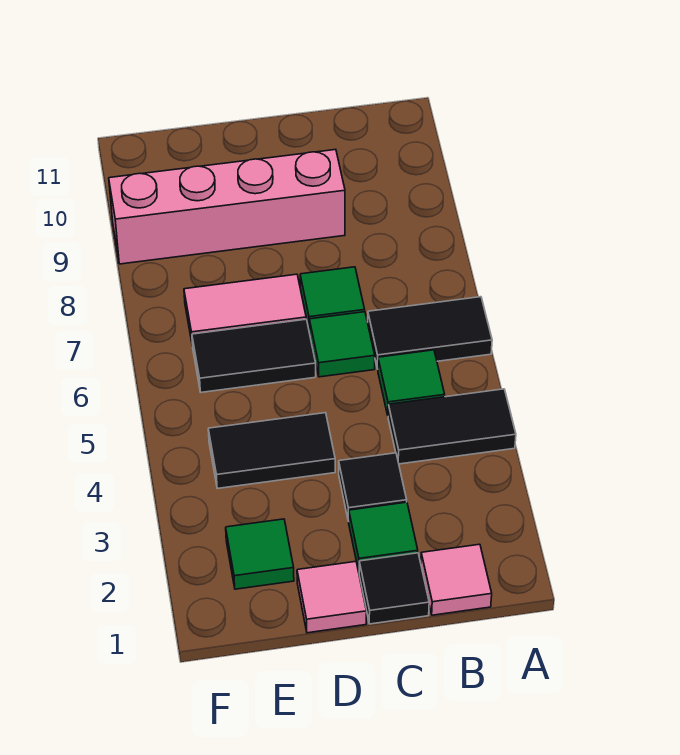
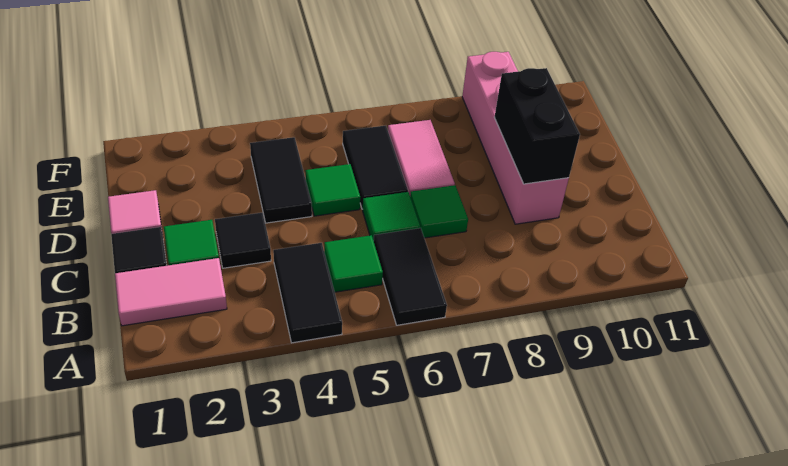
pink 1x1 tile [421,544,492,615] -> pink 1x2 tile [115,258,227,326]
none -> black 1x2 brick [494,68,580,184]
green 1x1 tile [226,519,294,589] -> green 1x1 tile moved to [305,164,360,216]

